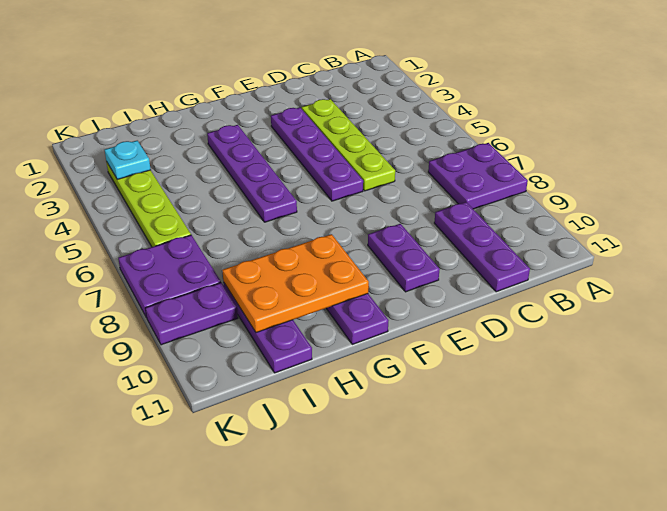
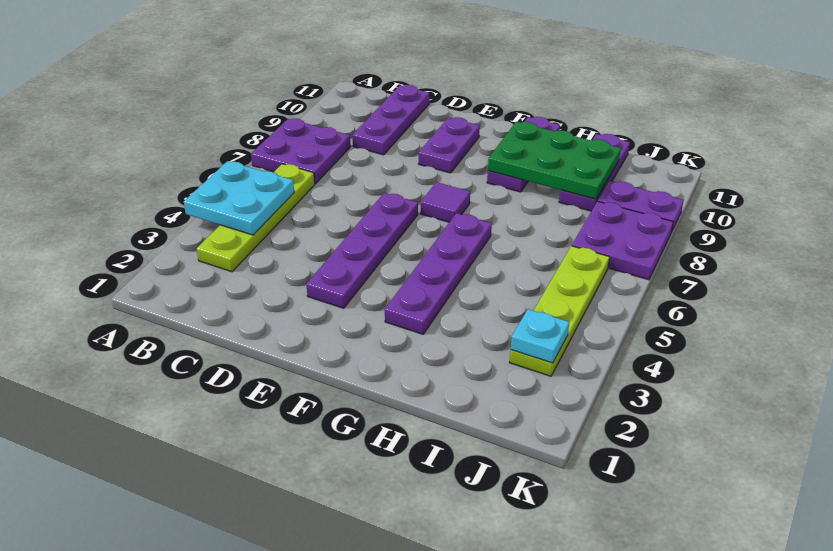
none -> cyan 2x2 plate [184,161,294,235]
lime 1x4 plate [302,99,395,191] -> lime 1x4 plate moved to [197,164,315,272]
none -> purple 1x1 tile [420,182,470,222]
orange 2x3 plate [222,234,369,333] -> green 2x3 plate [488,122,621,199]

